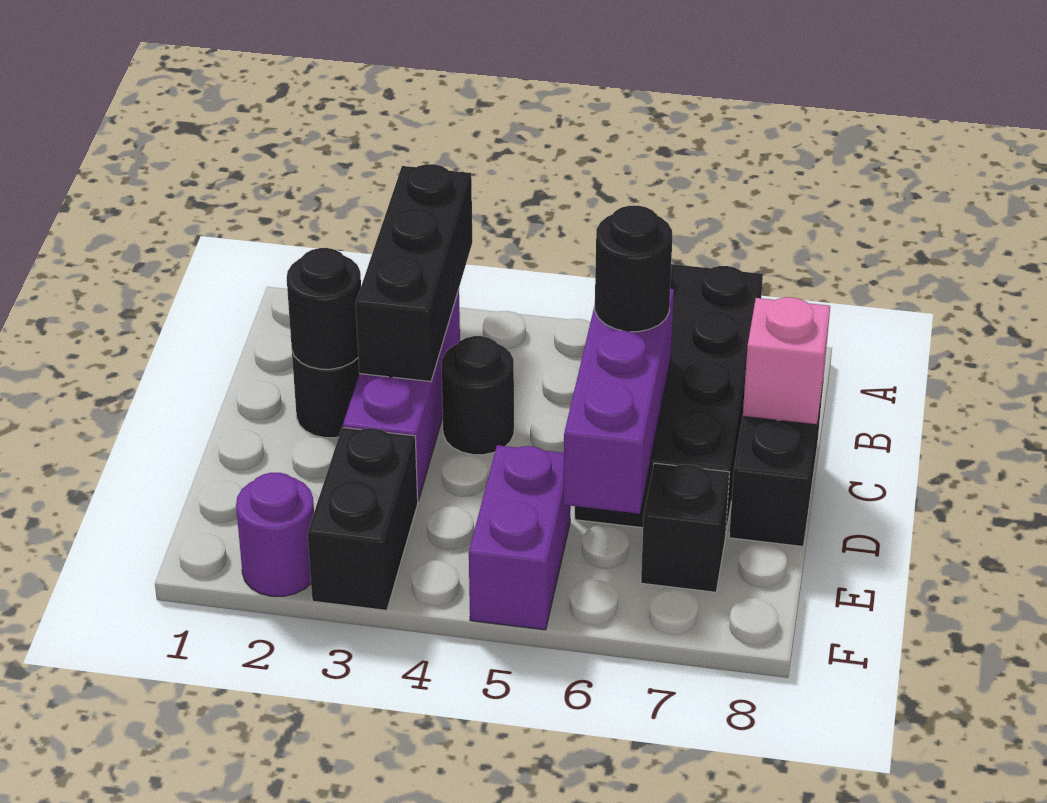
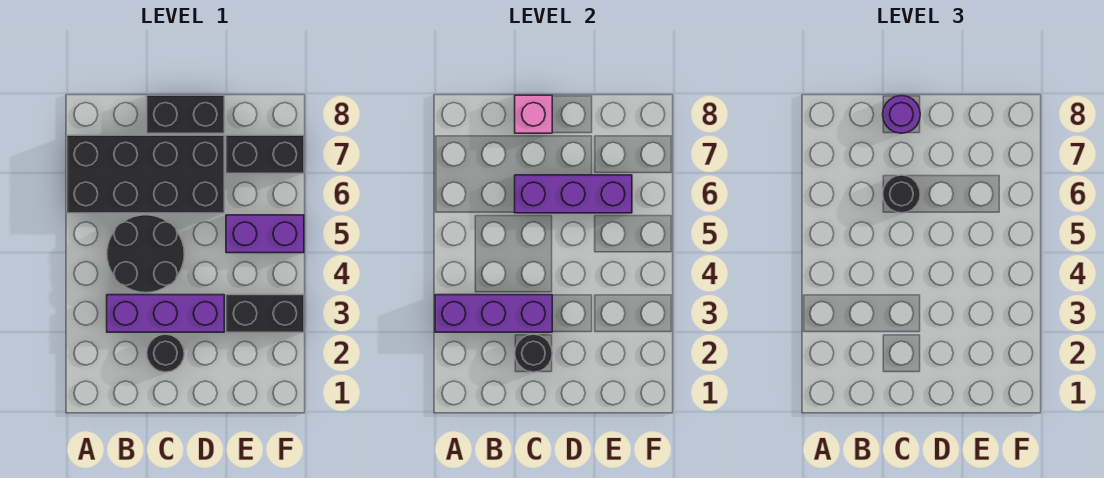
black 1x3 brick [356,164,472,382] -> purple 1x3 brick [435,295,552,332]
black 1x1 round brick [441,336,514,455] -> black 2x2 round brick [107,215,184,293]
black 1x1 brick [641,463,729,592] -> black 1x2 brick [226,135,304,173]
purple 1x1 round brick [236,473,314,596] -> purple 1x1 round brick moved to [883,96,920,133]

